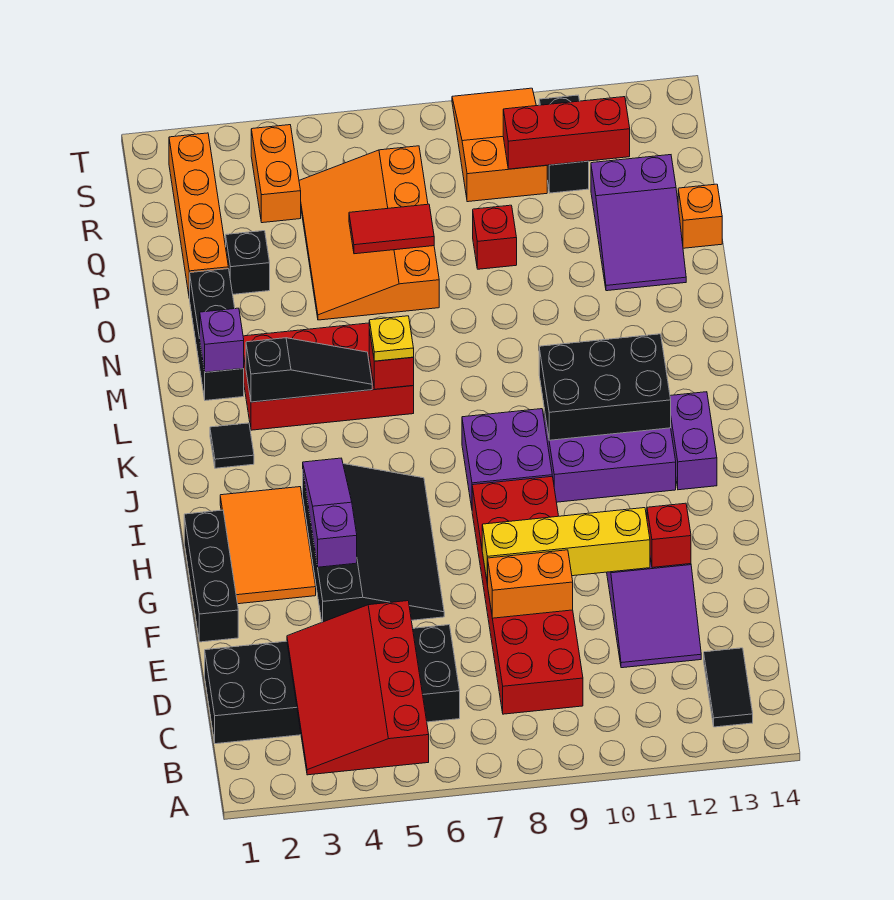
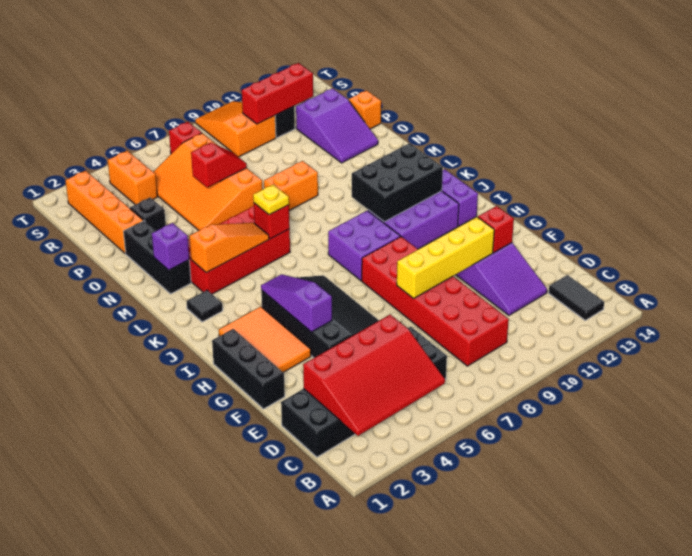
red 3x4 slope [287,601,429,775] -> red 3x4 slope turned to [303,314,445,436]
orange 1x2 brick [487,550,573,618] -> orange 1x2 brick moved to [264,161,318,210]
black 1x3 slope [246,338,372,402] -> orange 1x3 slope [189,223,269,273]
red 1x2 tile [349,204,434,254] -> red 1x2 slope [191,143,247,188]
red 1x1 brick [473,205,517,269] -> red 1x1 brick moved to [169,122,201,154]

